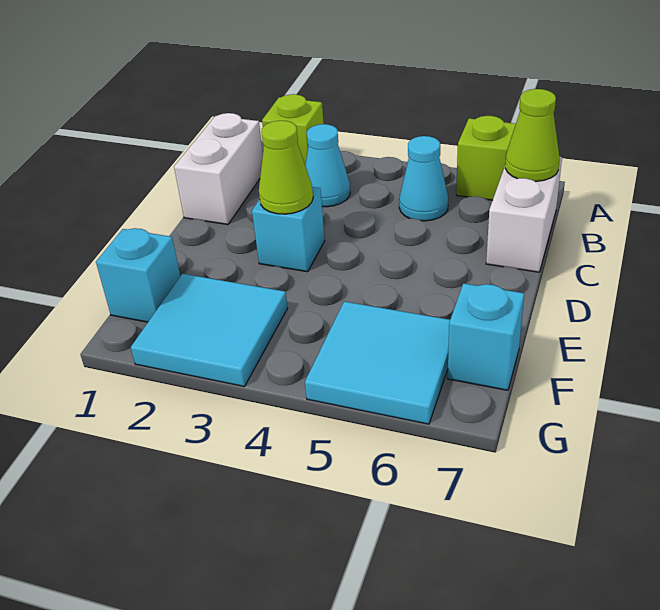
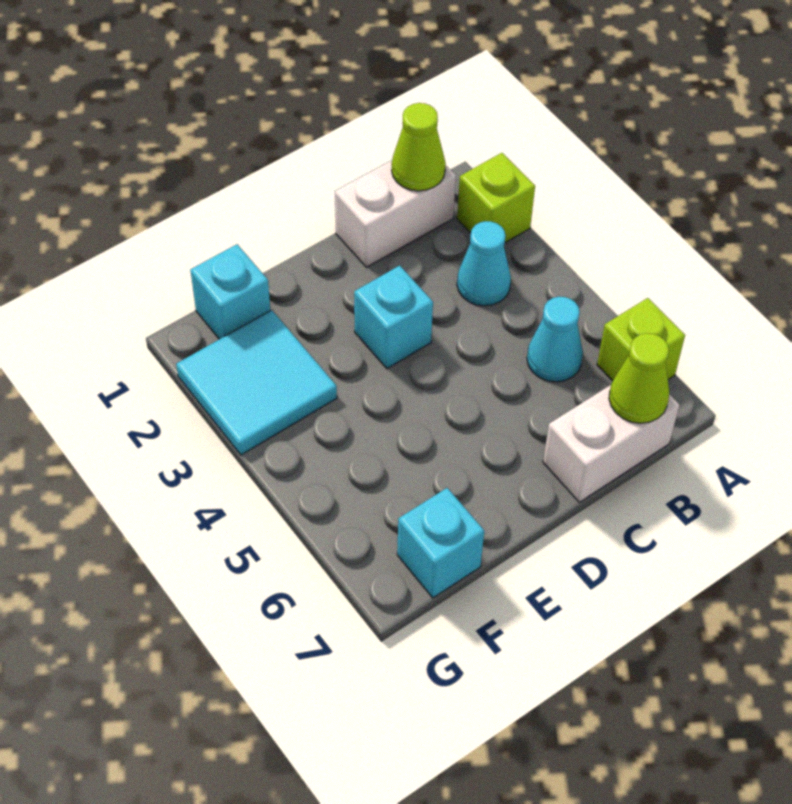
lime 1x1 cone [259,121,313,214] -> lime 1x1 cone moved to [392,103,446,191]
cyan 2x2 tile [305,301,450,424] -> none

